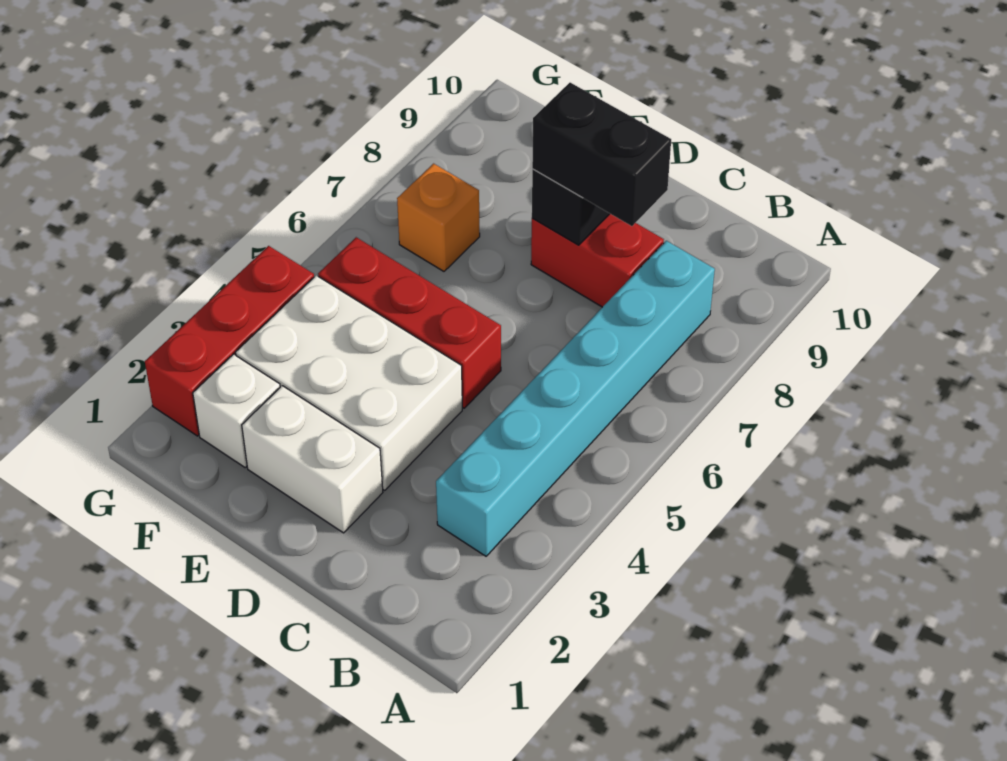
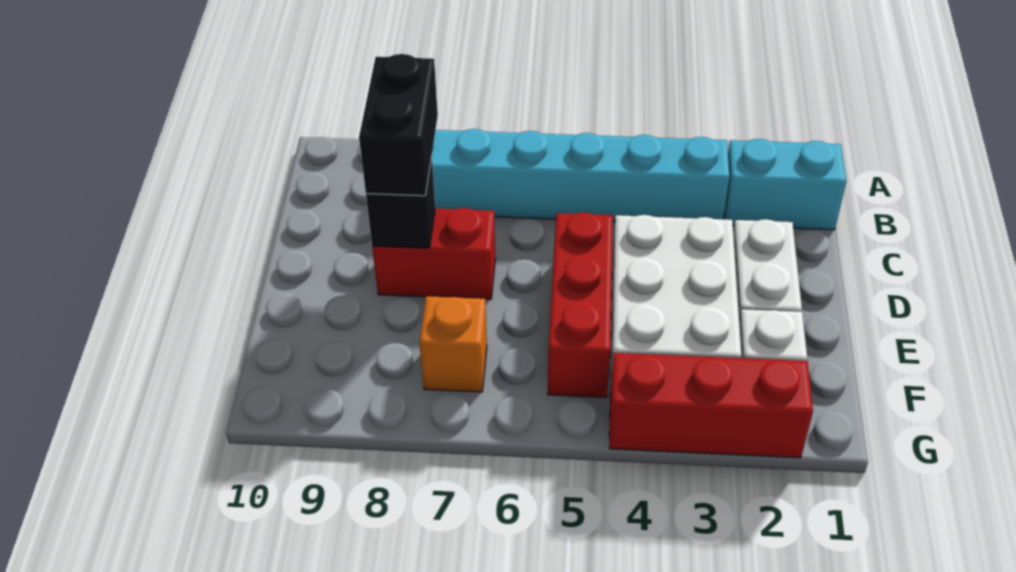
none -> cyan 1x2 brick [724,139,846,230]
red 1x2 brick [531,214,664,307] -> red 1x2 brick turned to [372,208,495,299]

